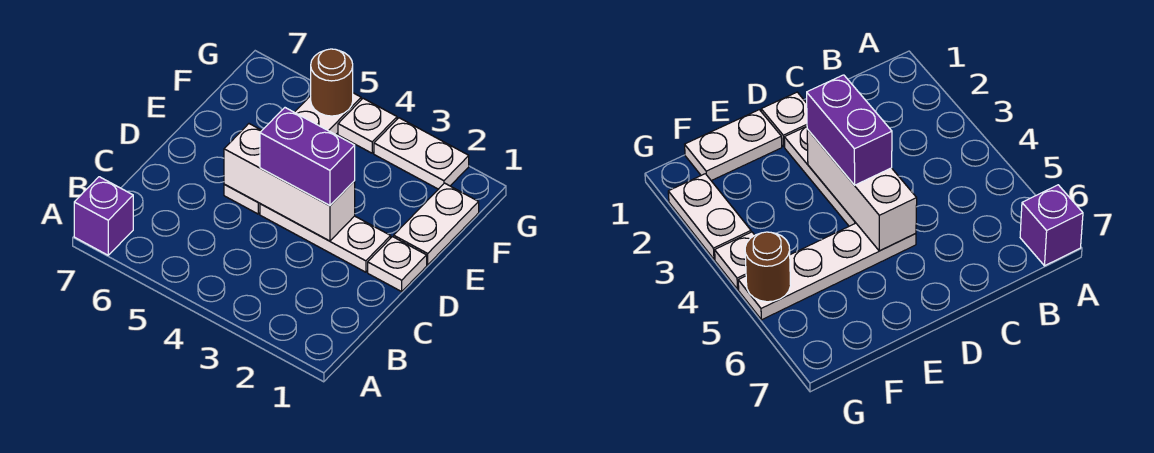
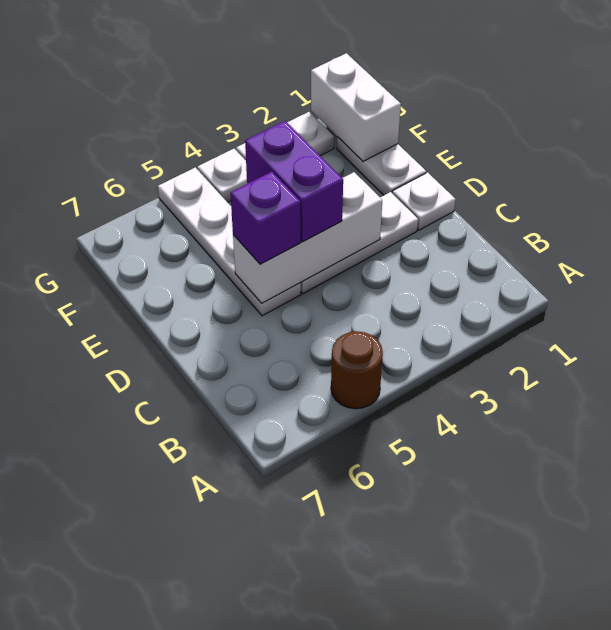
purple 1x1 brick [74,177,133,255] -> purple 1x1 brick moved to [230,172,301,264]
purple 1x2 brick [260,108,355,206] -> purple 1x2 brick turned to [245,121,343,241]
none -> white 1x2 brick [311,53,401,161]
brown 1x1 round brick [311,49,353,116] -> brown 1x1 round brick moved to [331,331,383,409]

